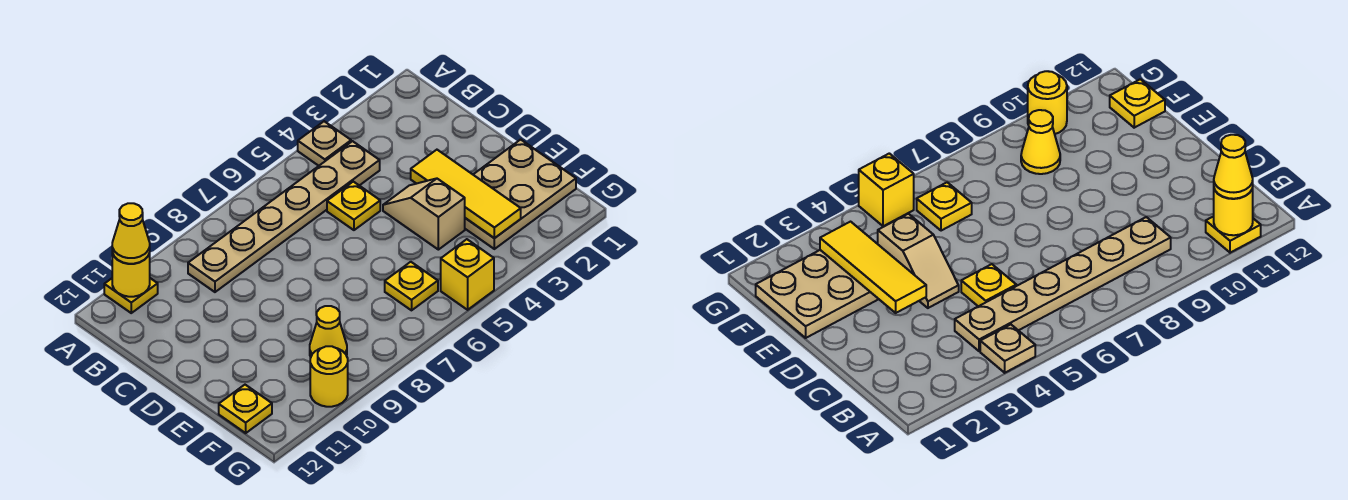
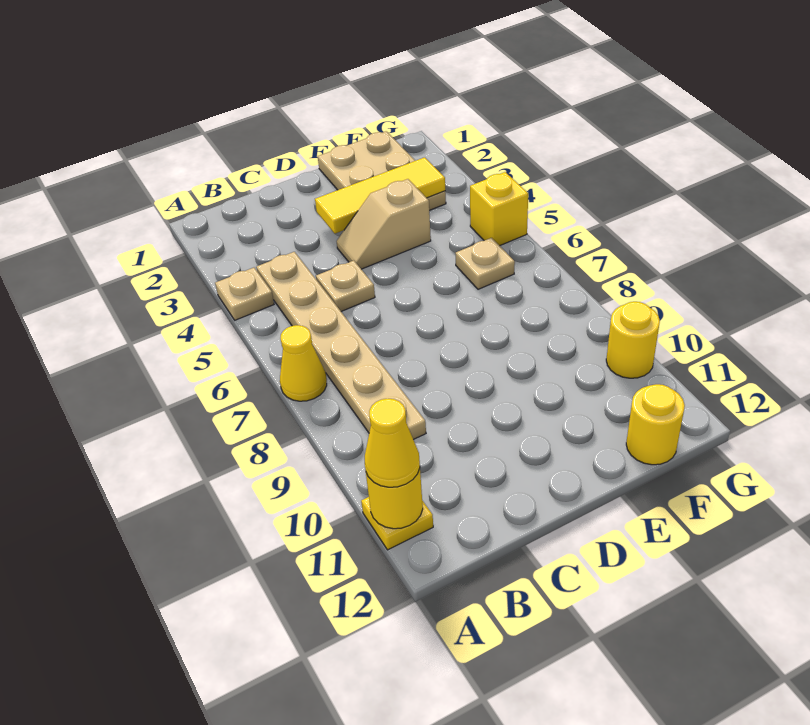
yellow 1x1 plate [327,182,380,230] -> tan 1x1 plate [316,260,375,311]
yellow 1x1 plate [385,262,438,310] -> tan 1x1 plate [455,238,515,289]
yellow 1x1 cone [310,306,347,357] -> yellow 1x1 cone moved to [280,325,327,401]
yellow 1x1 plate [219,385,272,433] -> yellow 1x1 round brick [626,384,685,465]

